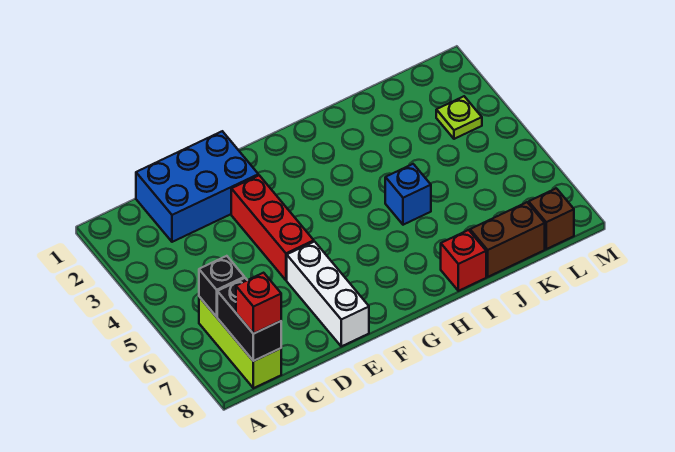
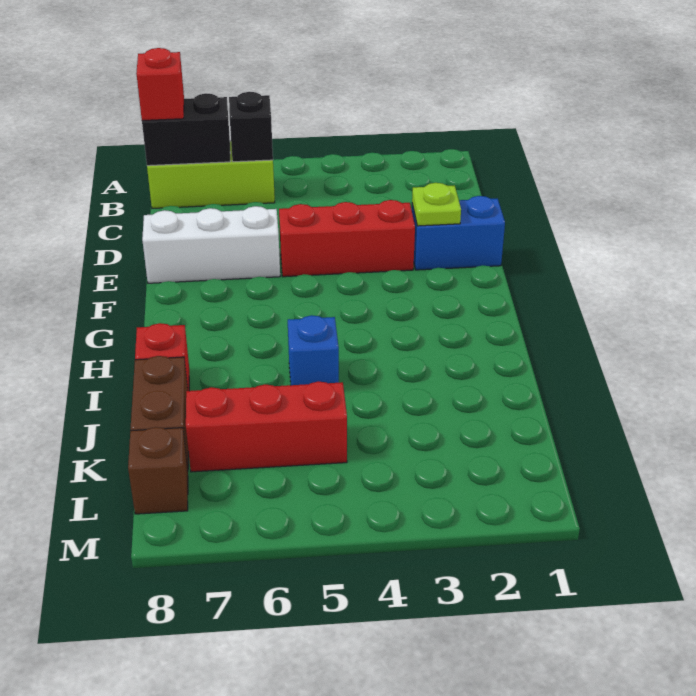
blue 2x3 brick [136,131,258,242] -> blue 1x2 brick [412,196,505,270]
none -> red 1x3 brick [186,381,347,472]
lime 1x1 plate [436,96,482,139] -> lime 1x1 plate moved to [412,183,461,226]

